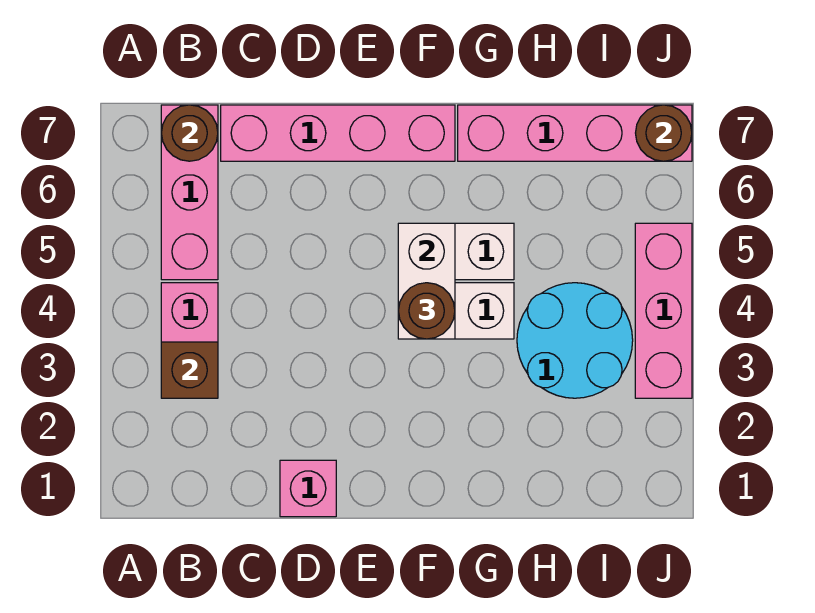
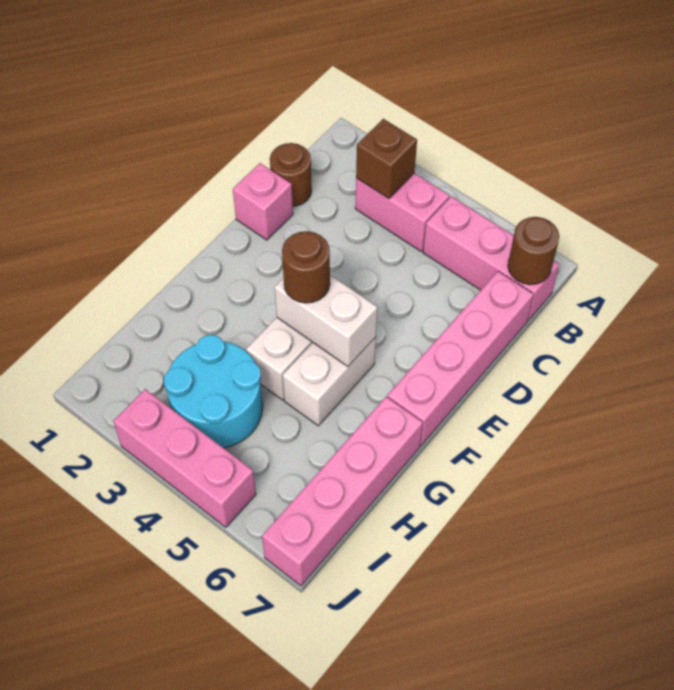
brown 1x1 round brick [636,105,692,161] -> brown 1x1 round brick moved to [270,143,312,206]

